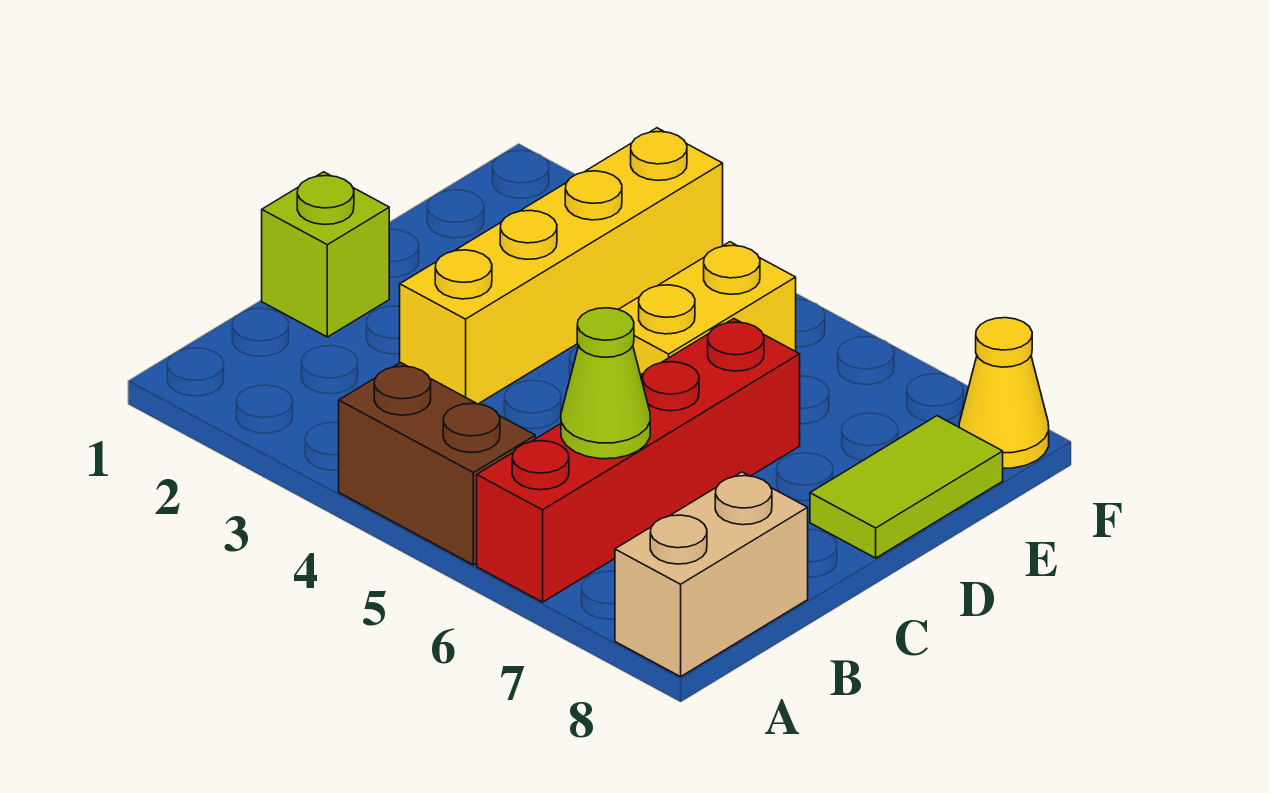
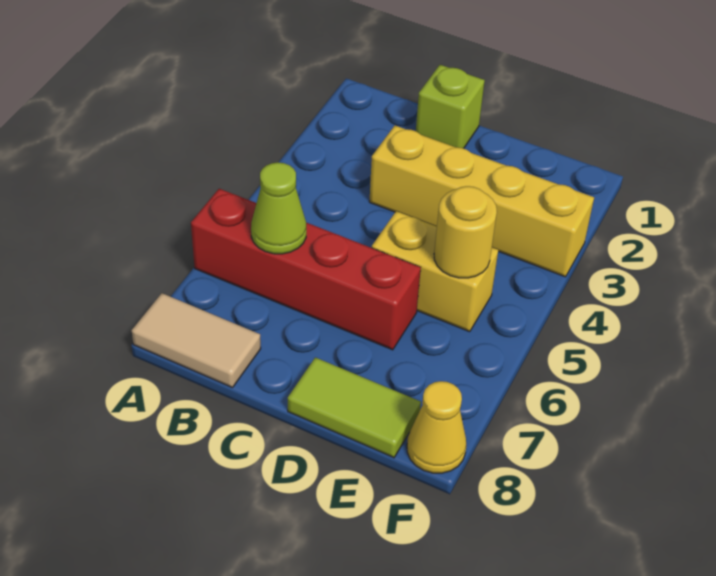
brown 1x2 brick [339,363,535,565] -> none
tan 1x2 brick [615,472,808,677] -> tan 1x2 tile [132,293,261,388]
none -> yellow 1x1 round brick [434,186,497,278]

